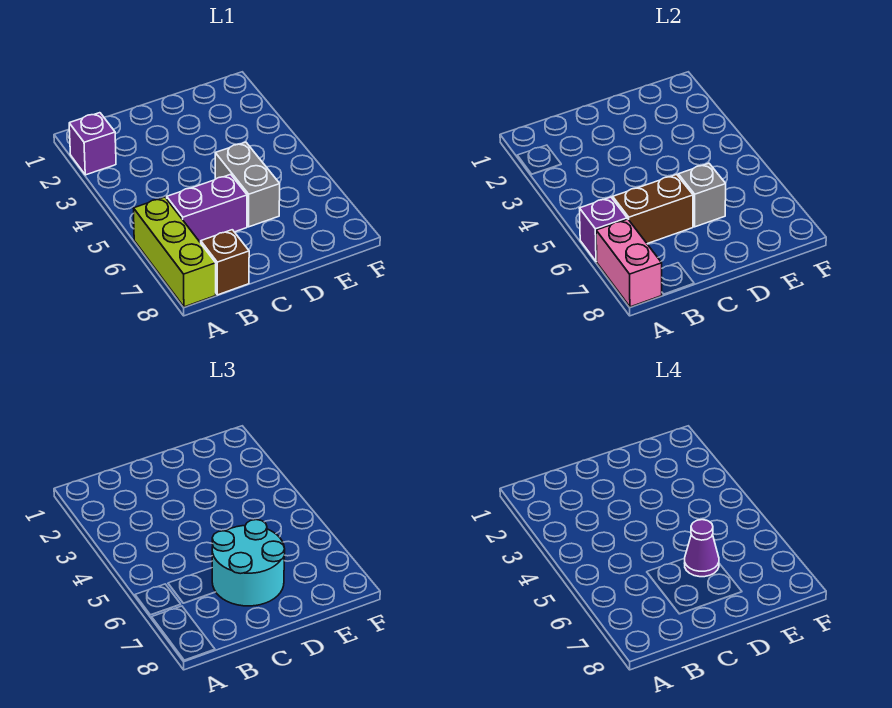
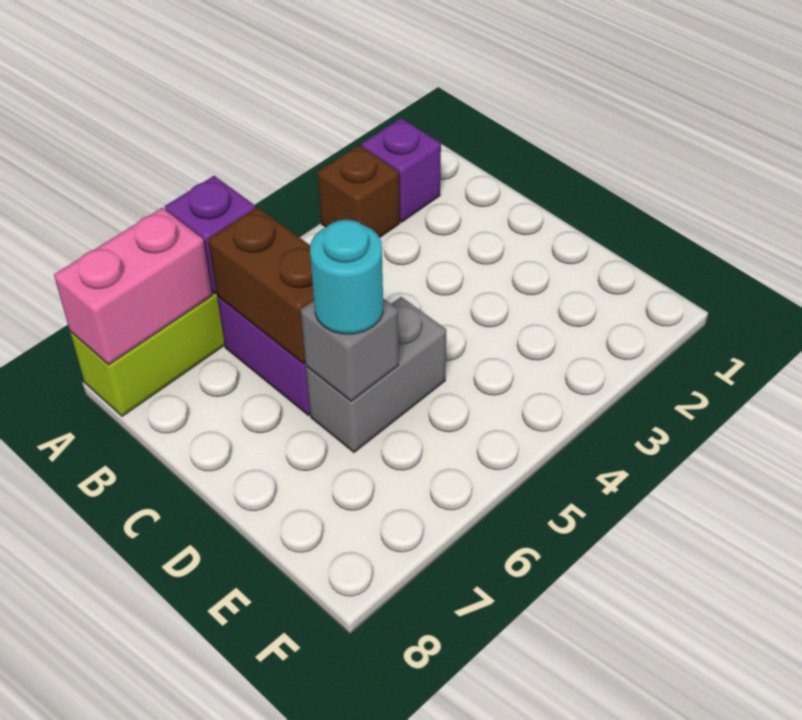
brown 1x1 brick [201,230,249,295] -> brown 1x1 brick moved to [318,145,400,238]
cyan 2x2 round brick [212,520,285,606] -> cyan 1x1 round brick [310,220,383,334]
purple 1x1 cone [685,520,719,577] -> none

